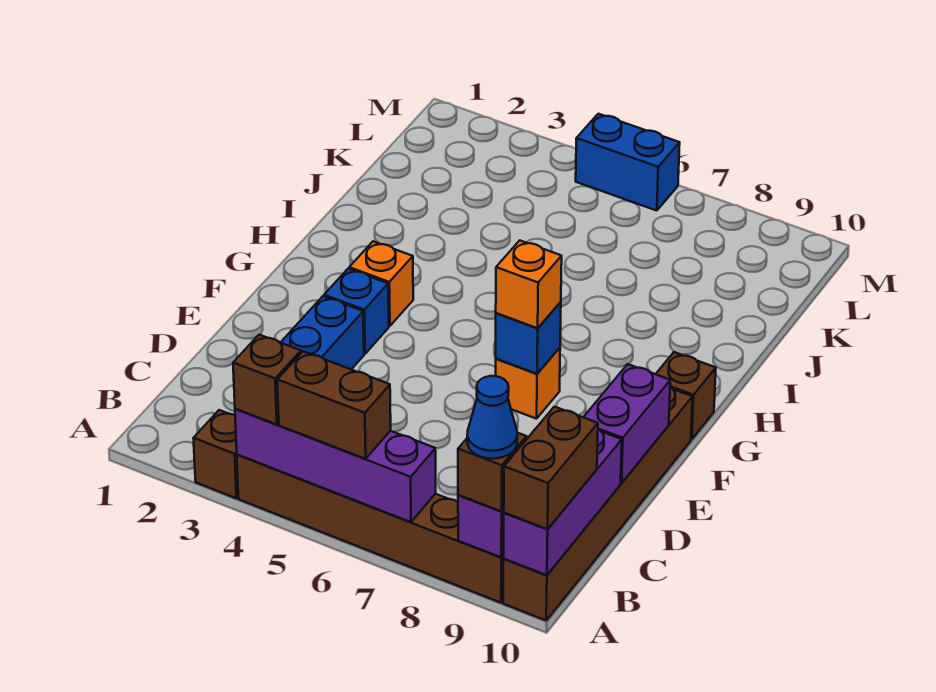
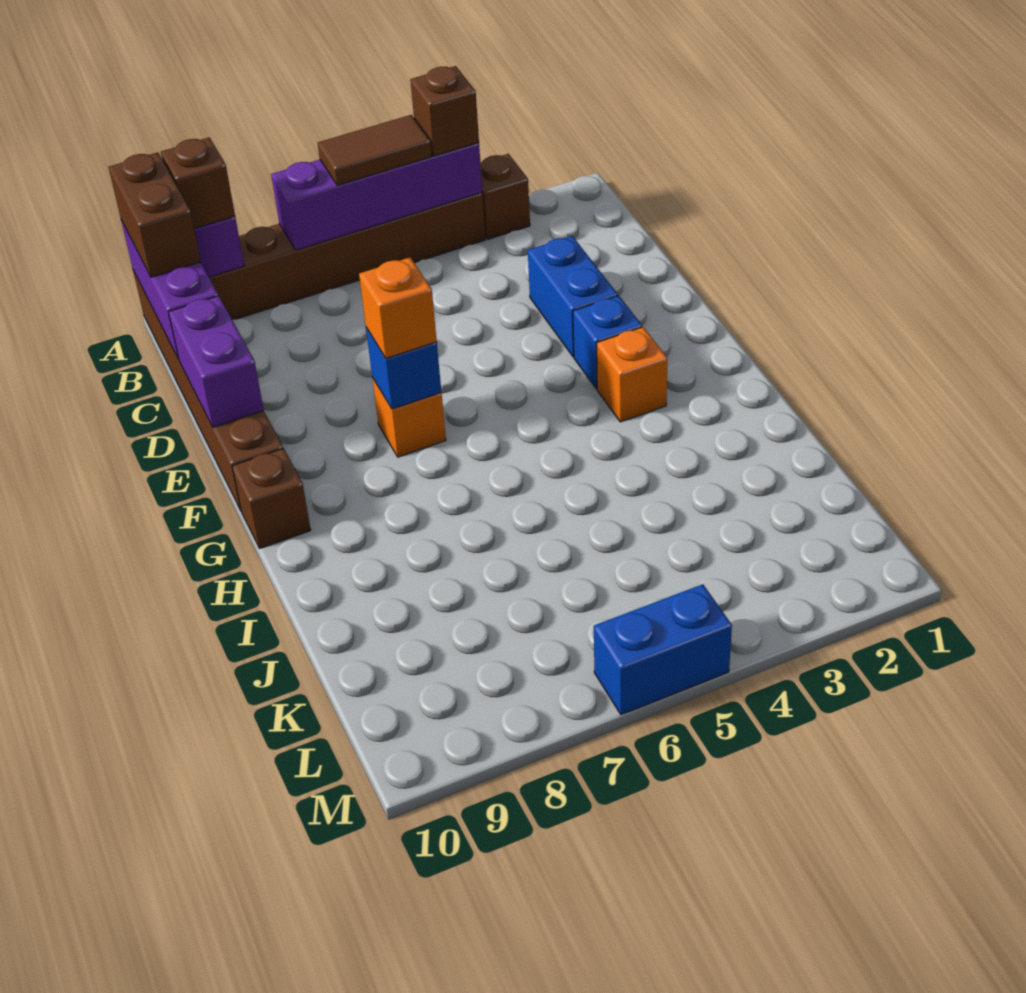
brown 1x2 brick [277,351,391,459] -> brown 1x2 tile [318,115,432,185]
blue 1x1 cone [467,376,517,459] -> none

